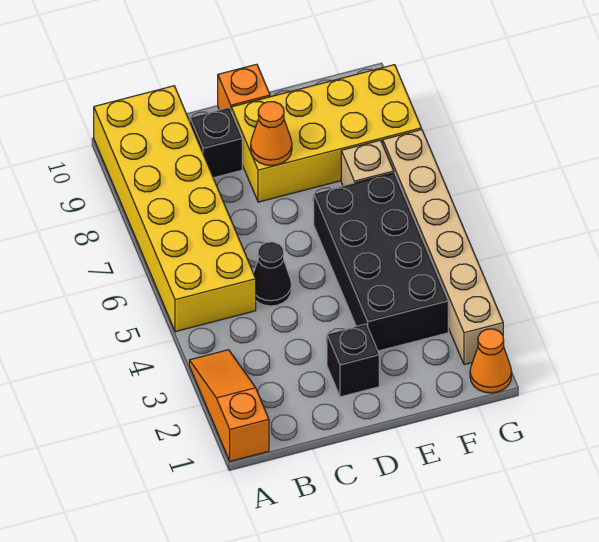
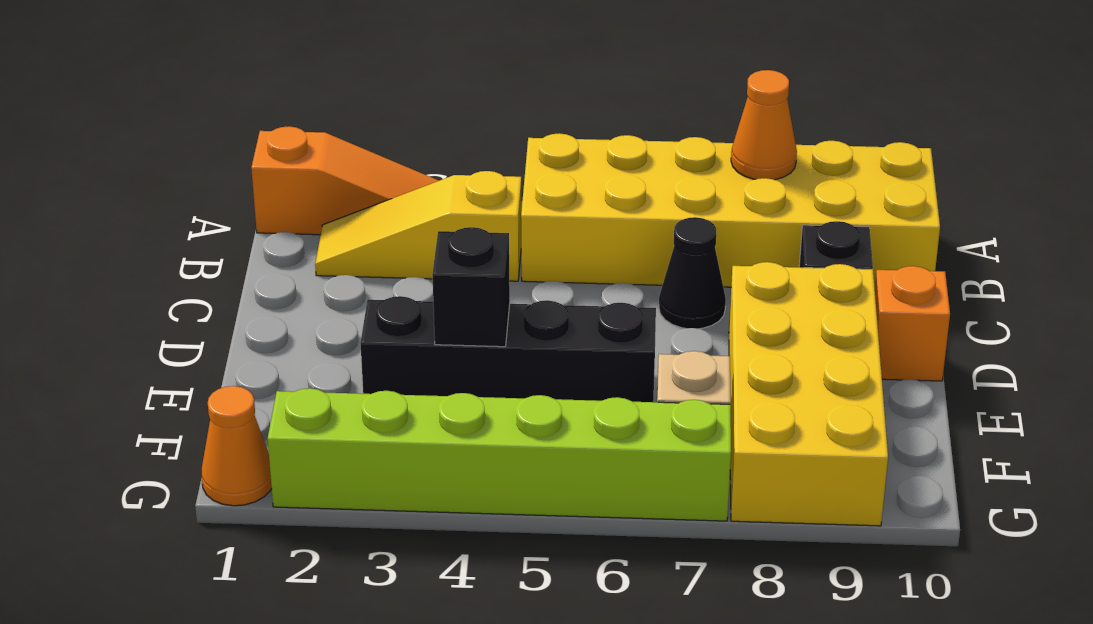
none -> yellow 1x3 slope [315,171,522,281]
black 1x1 cone [253,242,292,306] -> black 1x1 cone moved to [659,217,726,329]
black 1x1 brick [327,324,379,397] -> black 1x1 brick moved to [432,227,510,347]
orange 1x1 cone [251,102,292,166] -> orange 1x1 cone moved to [731,70,797,180]
black 2x4 brick [313,173,448,351] -> black 1x4 brick [360,296,656,402]
tan 1x6 brick [383,129,503,365] -> lime 1x6 brick [267,388,731,521]

